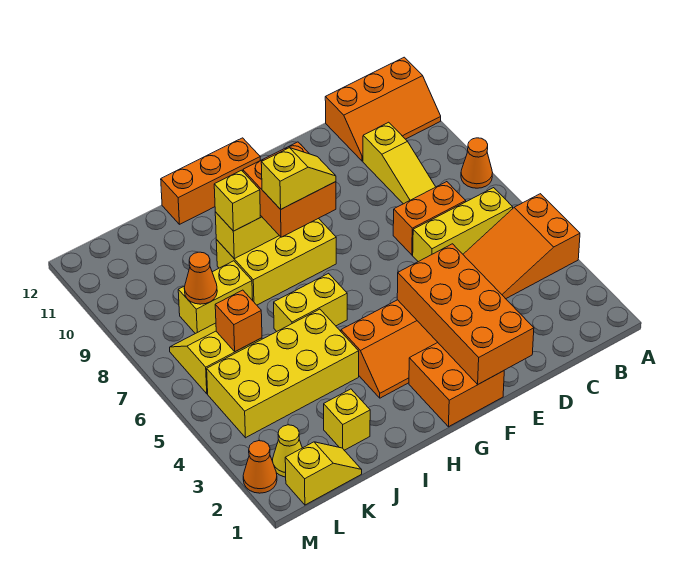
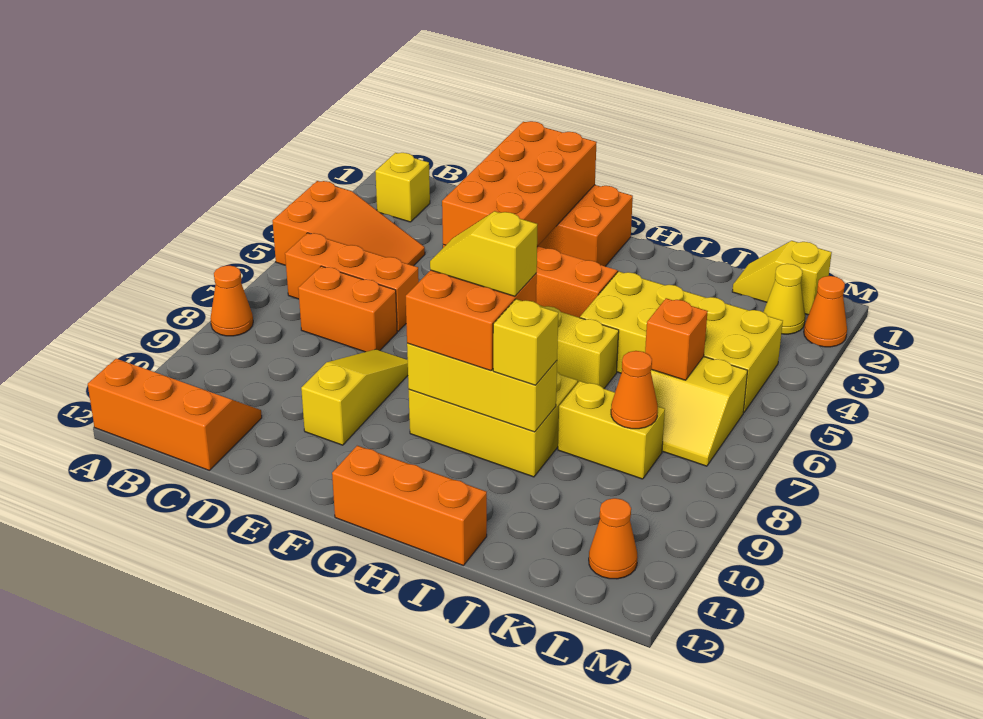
yellow 1x3 brick [413,188,513,262] -> orange 1x3 brick [285,233,419,331]
yellow 1x3 slope [363,122,435,204] -> yellow 1x3 slope moved to [301,349,408,445]
yellow 1x1 brick [324,389,370,450] -> yellow 1x1 brick moved to [375,153,430,222]
none -> orange 1x1 cone [589,498,638,579]

